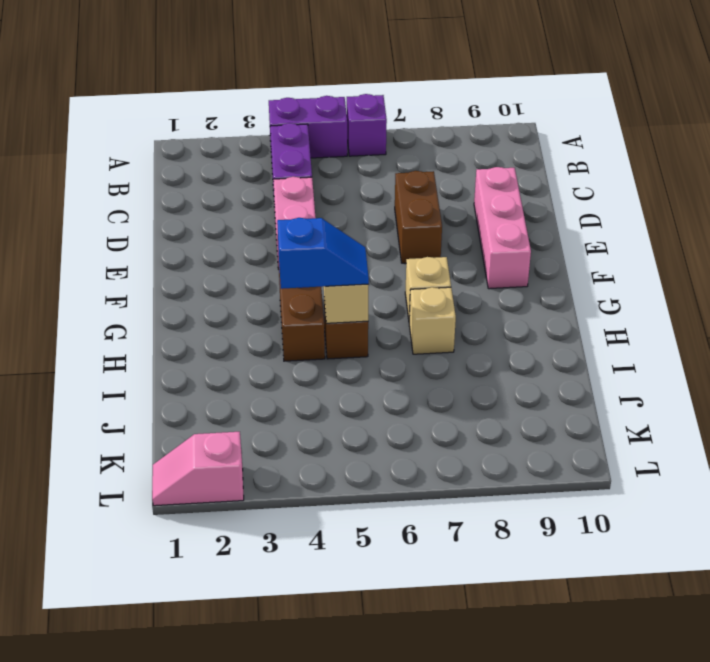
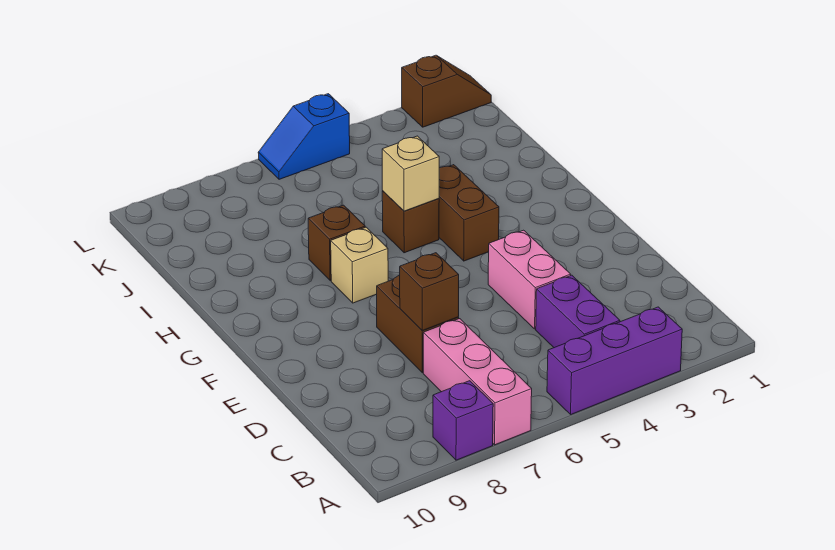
purple 1x2 brick [269,96,347,158] -> purple 1x3 brick [547,307,682,414]
purple 1x1 brick [347,94,387,156] -> purple 1x1 brick moved to [433,381,493,460]
none -> brown 1x1 brick [400,253,459,330]
pink 1x3 brick [474,167,531,289] -> pink 1x3 brick moved to [423,319,532,445]
blue 1x2 slope [277,218,369,289] -> blue 1x2 slope moved to [258,94,350,179]
tan 1x1 brick [409,287,456,354] -> brown 1x1 brick [308,205,365,280]
pink 1x2 slope [152,432,244,506] -> brown 1x2 slope [402,55,491,127]

